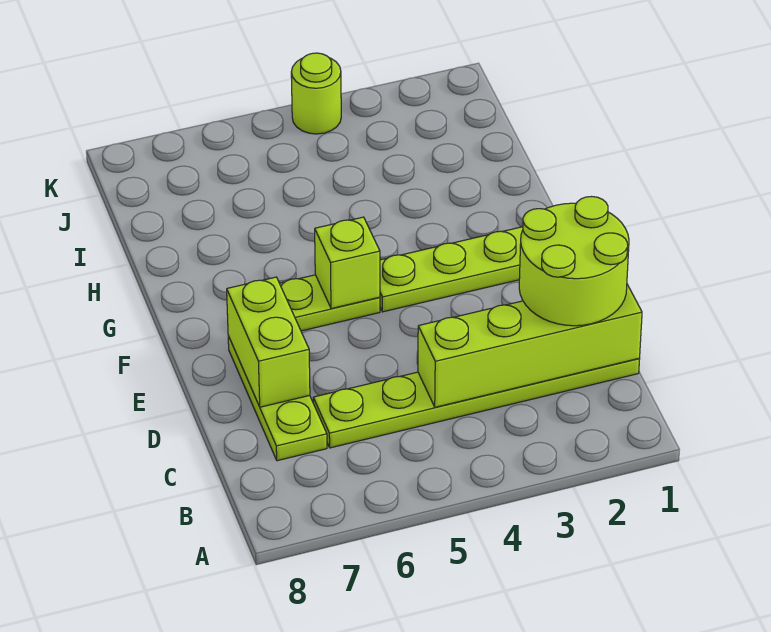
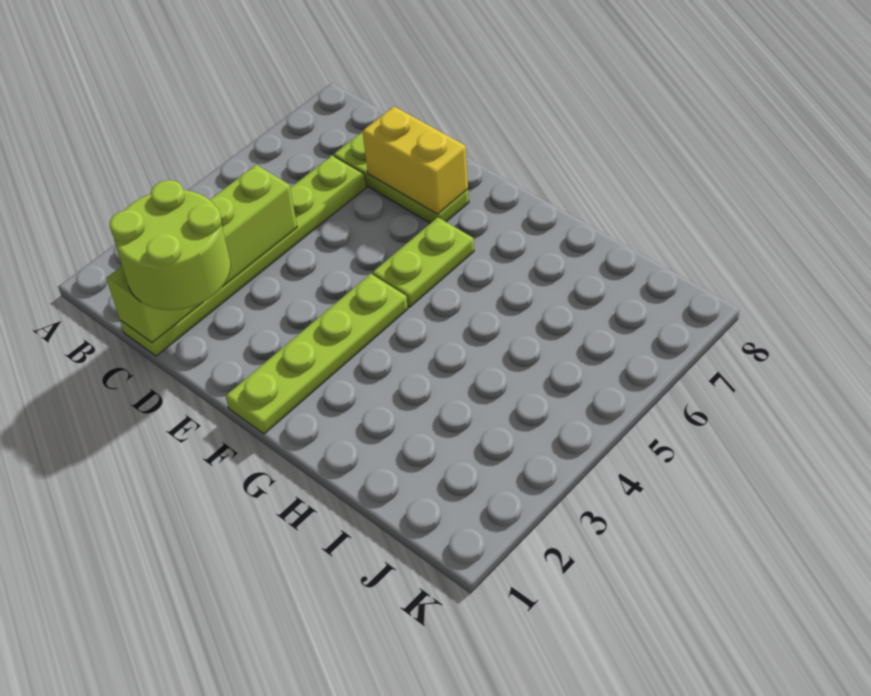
lime 1x2 brick [227,277,310,407] -> yellow 1x2 brick [363,106,468,214]
lime 1x1 brick [315,217,380,309] -> none
lime 1x1 round brick [291,53,341,134] -> none

